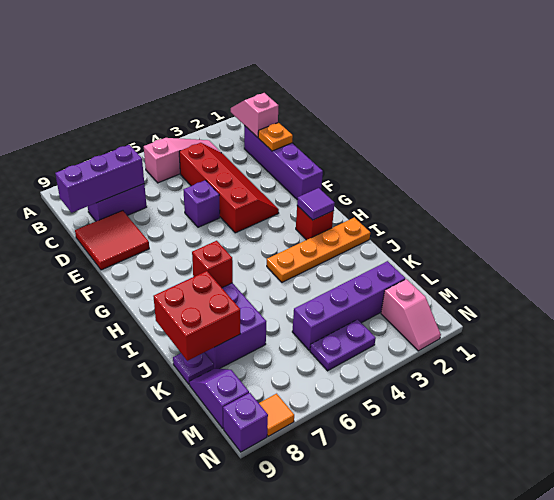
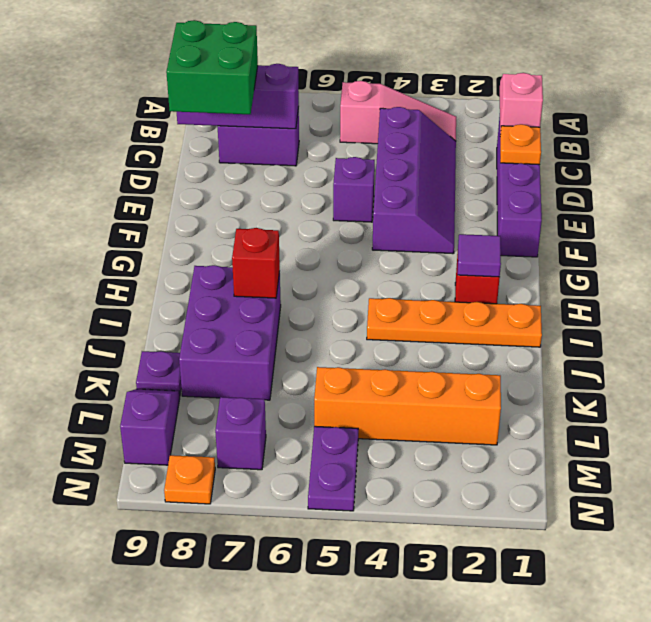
red 2x4 slope [179,143,279,233] -> purple 2x4 slope [372,107,456,254]
none -> green 2x2 brick [166,20,258,114]
red 2x2 tile [75,211,149,270] -> none
red 2x2 brick [153,271,240,361] -> none
purple 1x4 brick [292,261,405,350] -> orange 1x4 brick [314,367,501,445]
pink 1x2 slope [381,279,441,351] -> none
purple 1x2 plate [310,319,376,371] -> purple 1x2 plate turned to [308,426,358,511]
orange 1x1 tile [259,394,294,436] -> orange 1x1 plate [164,455,215,504]
purple 1x1 brick [223,393,268,452] -> purple 1x1 brick moved to [215,397,266,470]

